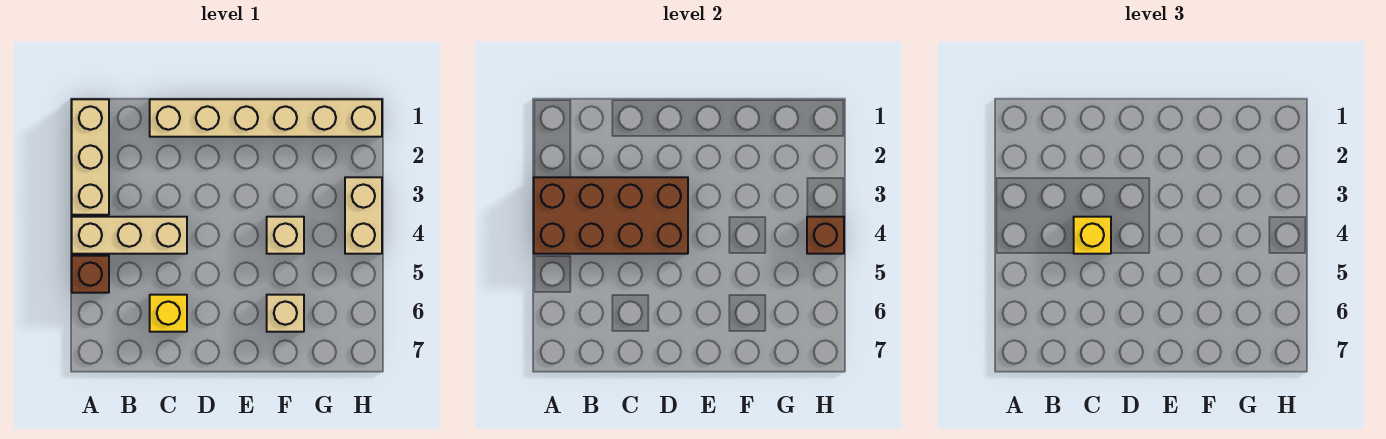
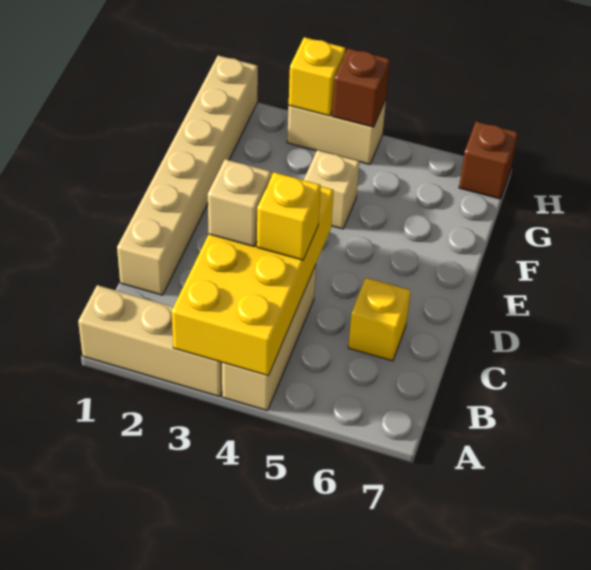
brown 2x4 brick [534,177,688,254] -> yellow 2x4 brick [172,173,334,376]
brown 1x1 brick [72,256,109,293] -> brown 1x1 brick moved to [459,121,518,199]
tan 1x1 brick [267,295,304,332] -> tan 1x1 brick moved to [208,159,271,247]
none -> yellow 1x1 brick [289,37,346,116]

